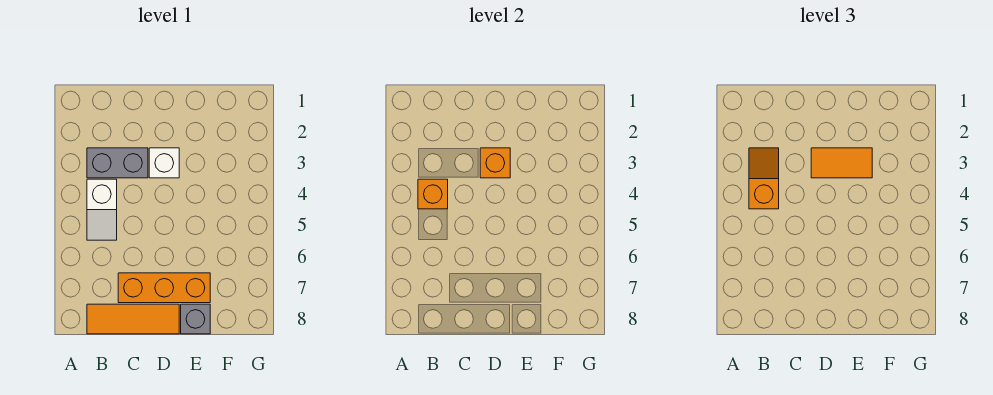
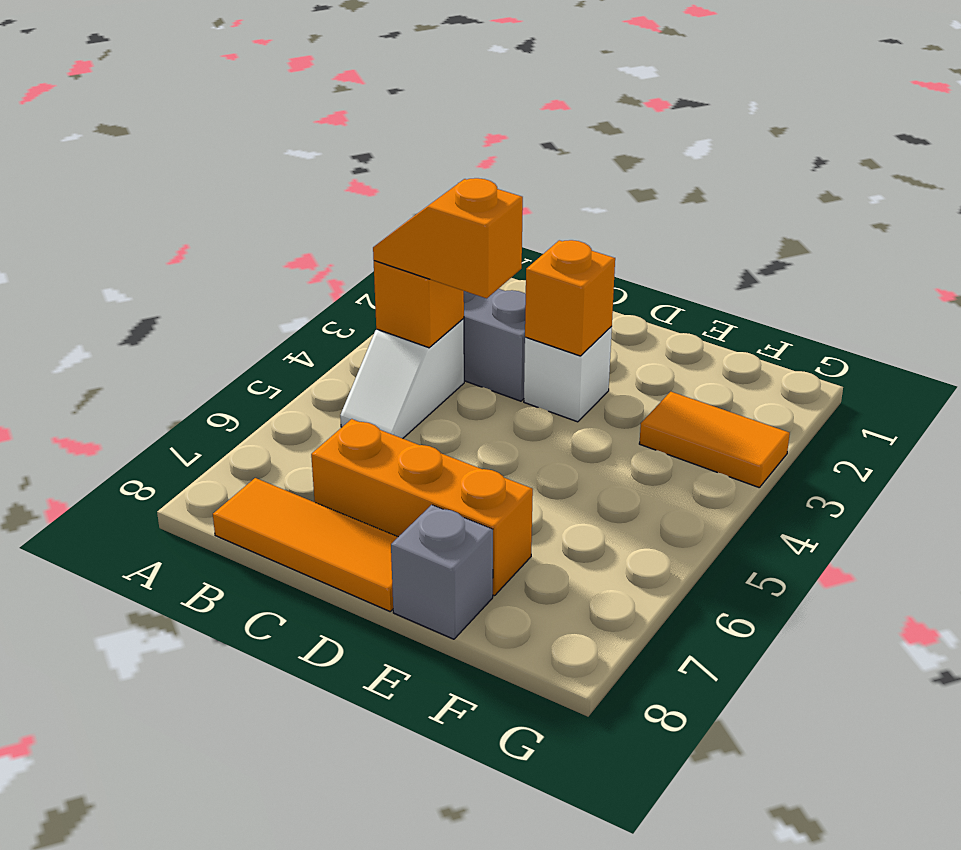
orange 1x2 slope [749,148,779,209] -> orange 1x2 slope turned to [373,178,523,298]
orange 1x2 tile [811,148,872,178] -> orange 1x2 tile moved to [639,392,790,488]

